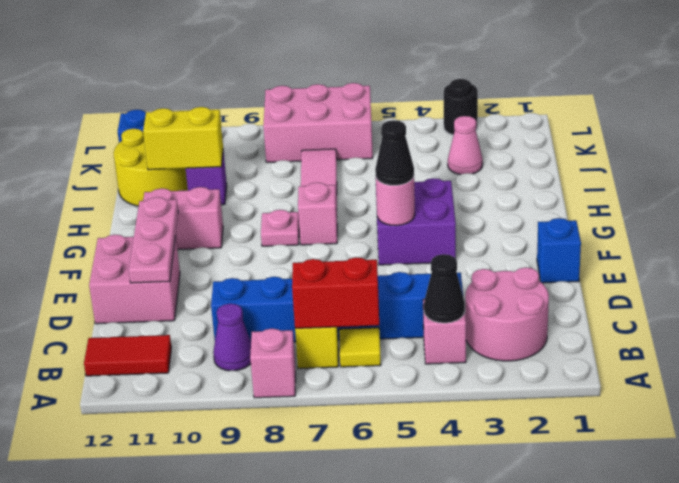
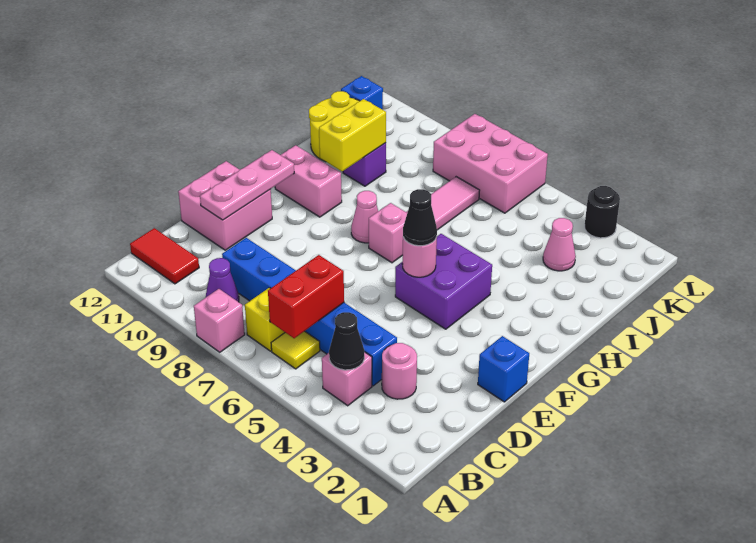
pink 2x2 round brick [465,267,549,361] -> pink 1x1 round brick [382,343,417,399]
red 1x2 brick [292,257,379,328] -> red 1x2 brick turned to [268,255,344,338]
pink 1x1 plate [261,210,299,246] -> pink 1x1 cone [351,191,378,243]
yellow 1x2 brick [143,107,223,170] -> yellow 1x2 brick turned to [319,99,386,171]

